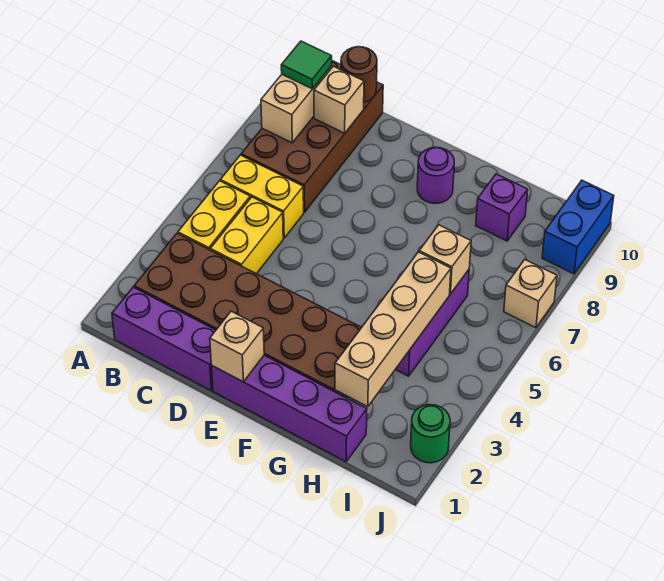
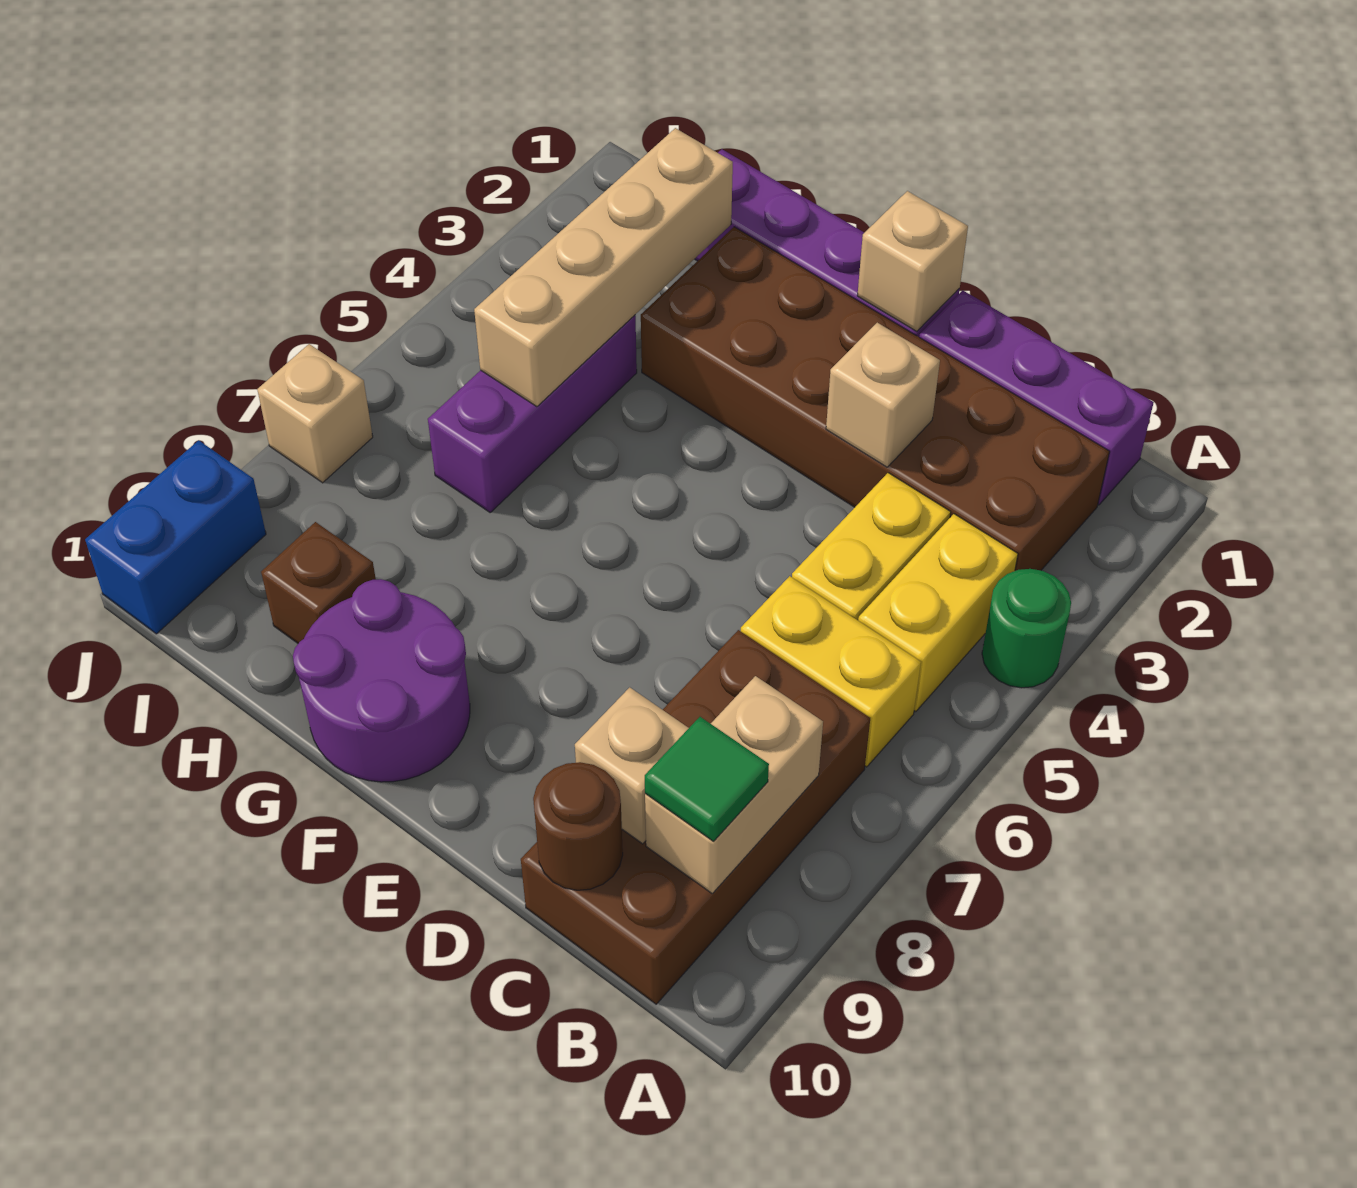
purple 1x1 round brick [417,147,454,203] -> purple 2x2 round brick [293,579,470,782]
tan 1x1 brick [419,225,471,294] -> tan 1x1 brick moved to [826,323,940,467]
purple 1x1 brick [476,174,528,241] -> brown 1x1 brick [261,522,376,643]
green 1x1 round brick [411,405,450,463] -> green 1x1 round brick moved to [982,569,1071,688]

